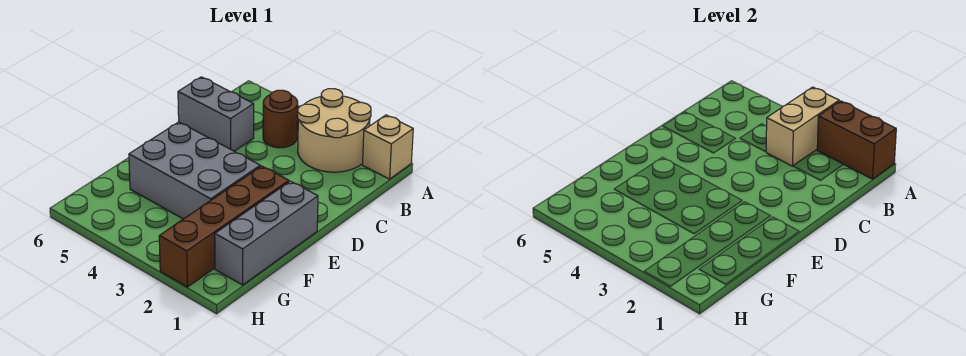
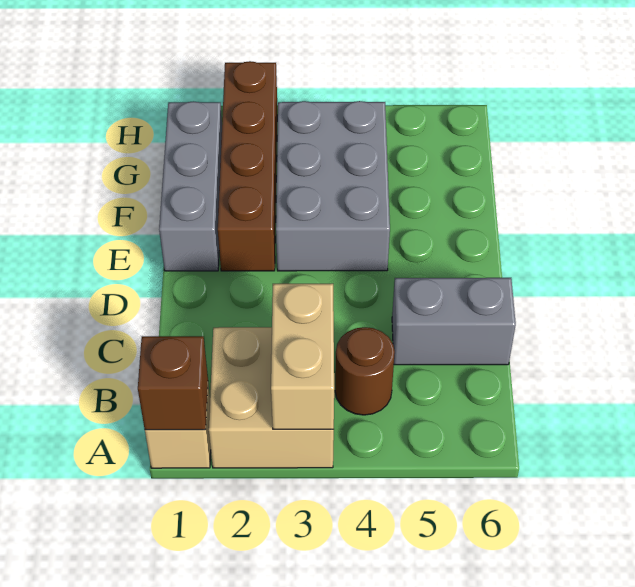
brown 1x2 brick [817,101,896,179] -> brown 1x1 brick [138,336,208,430]
tan 2x2 round brick [297,89,371,172] -> tan 2x2 brick [209,327,334,468]
grey 2x3 brick [129,122,260,219] -> grey 2x3 brick turned to [276,101,390,271]

